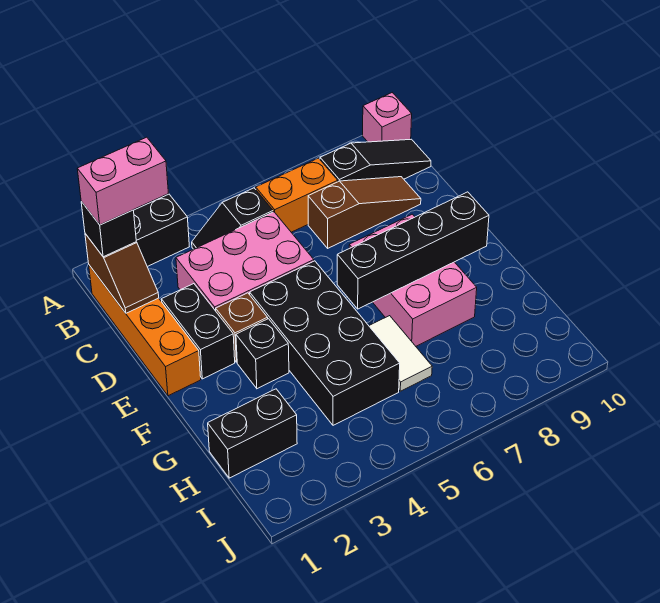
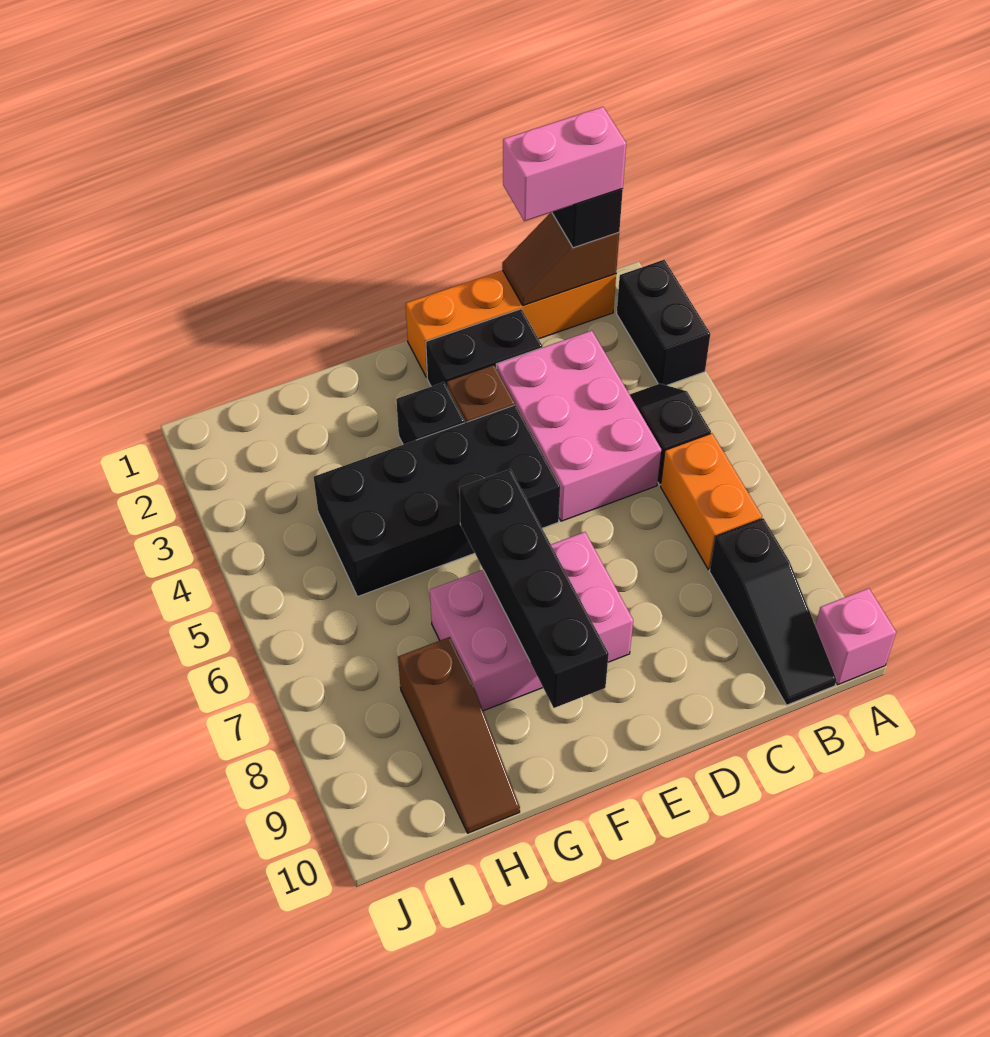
pink 1x2 brick [77,137,168,225] -> pink 1x2 brick turned to [503,107,626,221]
brown 1x3 slope [308,177,421,248] -> brown 1x3 slope moved to [398,637,520,833]
white 1x2 tile [369,316,432,391] -> none
black 1x2 brick [208,389,297,478] -> none

